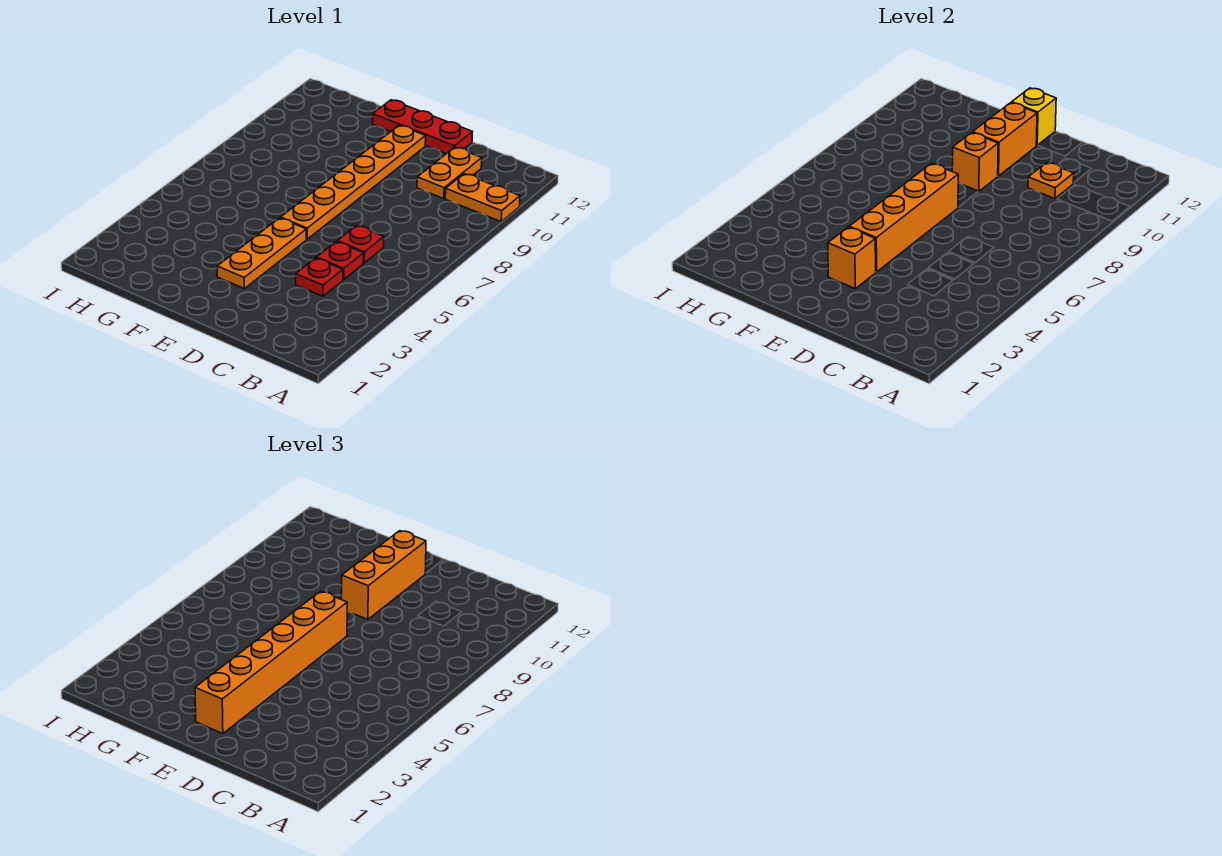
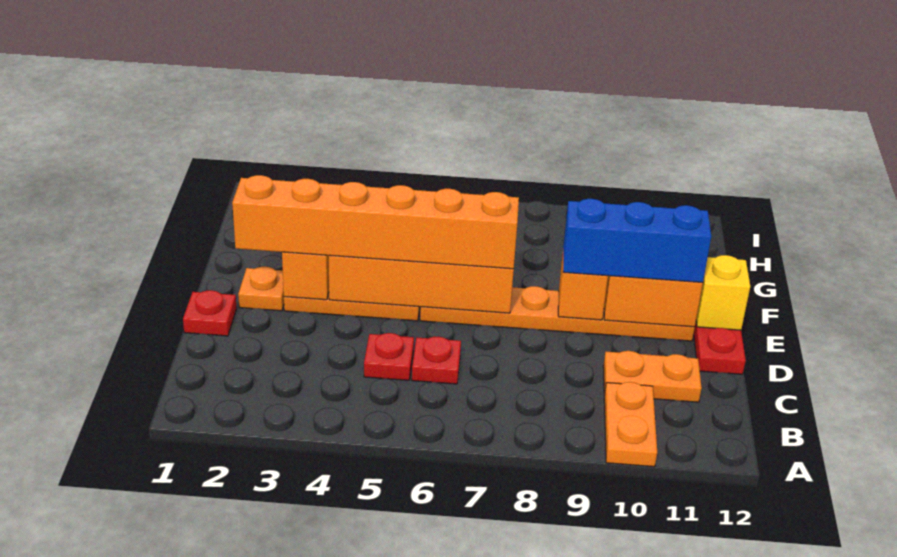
red 1x1 plate [296,258,343,296] -> red 1x1 plate moved to [183,290,237,336]
orange 1x1 plate [1028,162,1074,199] -> orange 1x1 plate moved to [238,267,284,311]
orange 1x3 brick [341,531,426,619] -> blue 1x3 brick [563,199,711,283]

